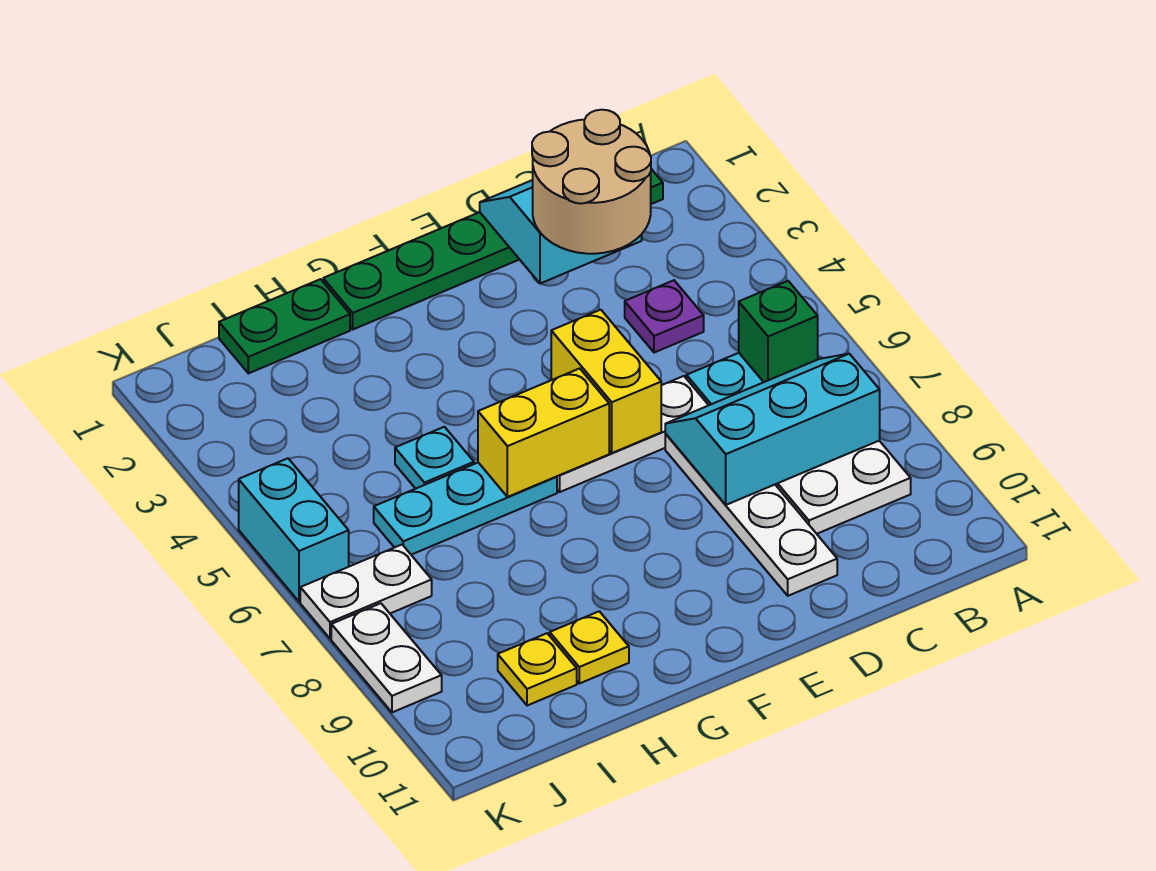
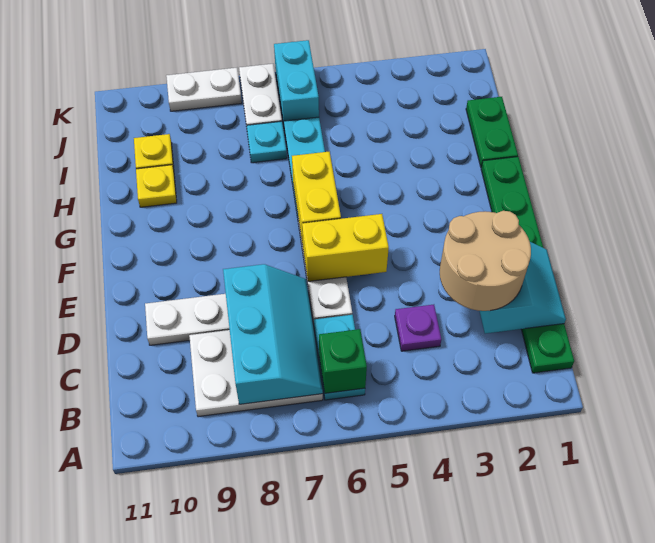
cyan 1x1 plate [395,427,474,489] -> cyan 1x1 plate moved to [247,121,287,163]
cyan 1x2 brick [239,458,349,602] -> cyan 1x2 brick turned to [274,40,319,124]

